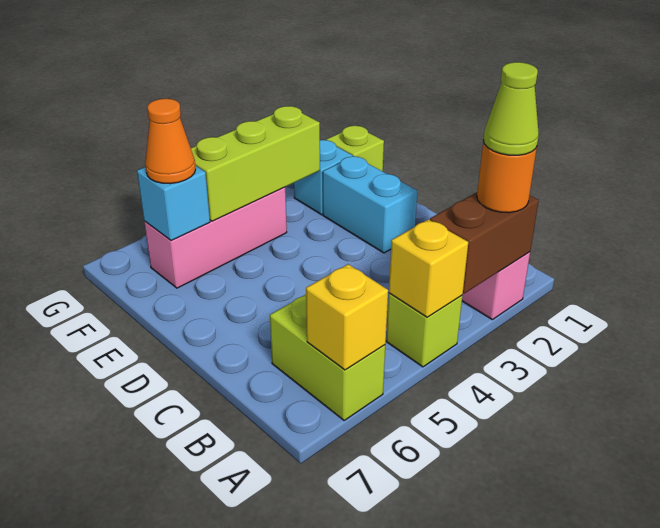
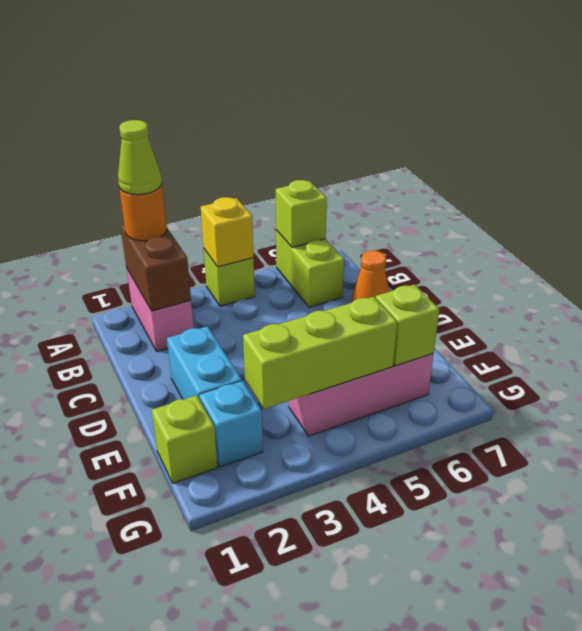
brown 1x2 brick [430,192,539,293] -> brown 1x2 brick turned to [120,224,191,311]
yellow 1x1 brick [306,264,388,370] -> lime 1x1 brick [276,180,327,247]
cyan 1x1 brick [137,166,210,241] -> lime 1x1 brick [376,285,439,366]
orange 1x1 cone [145,99,196,184] -> orange 1x1 cone moved to [352,251,389,302]

